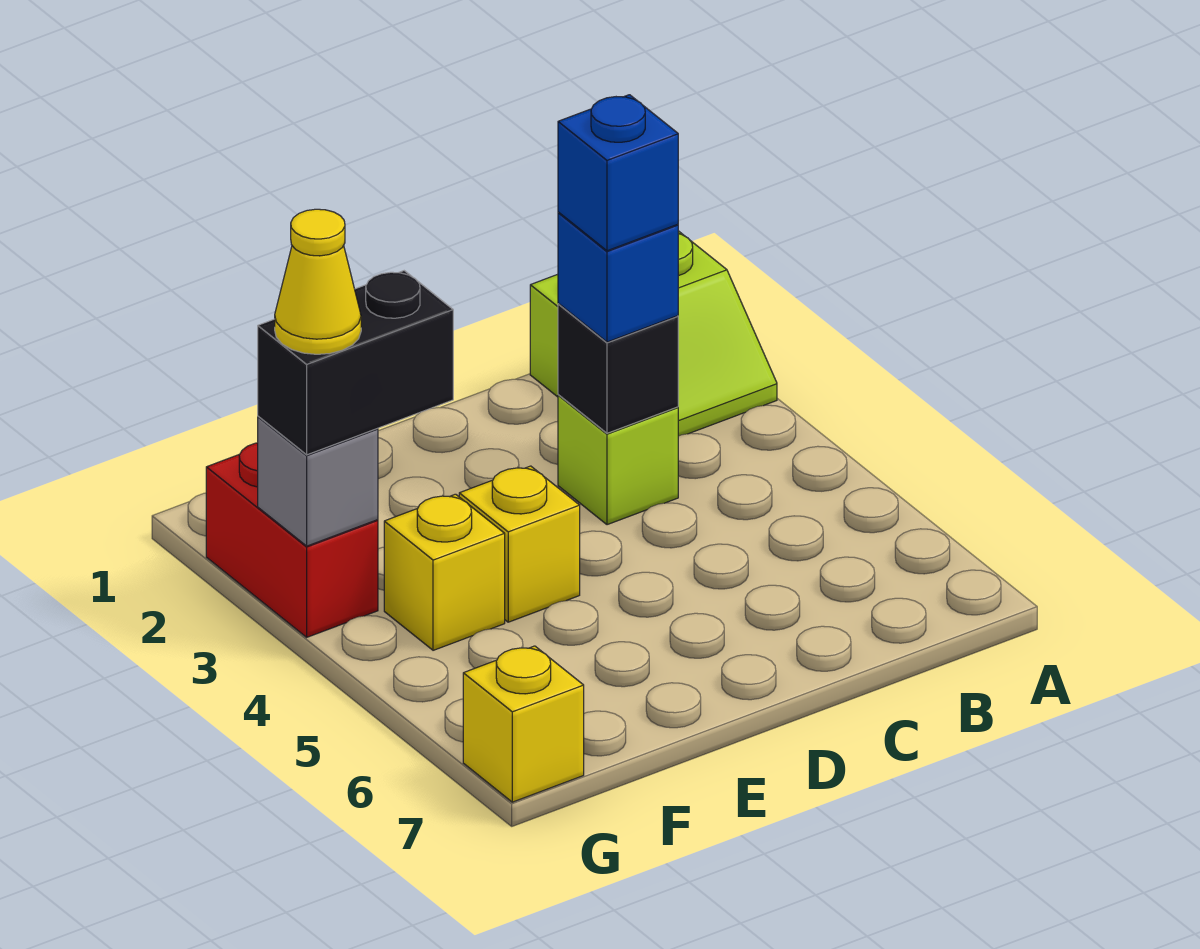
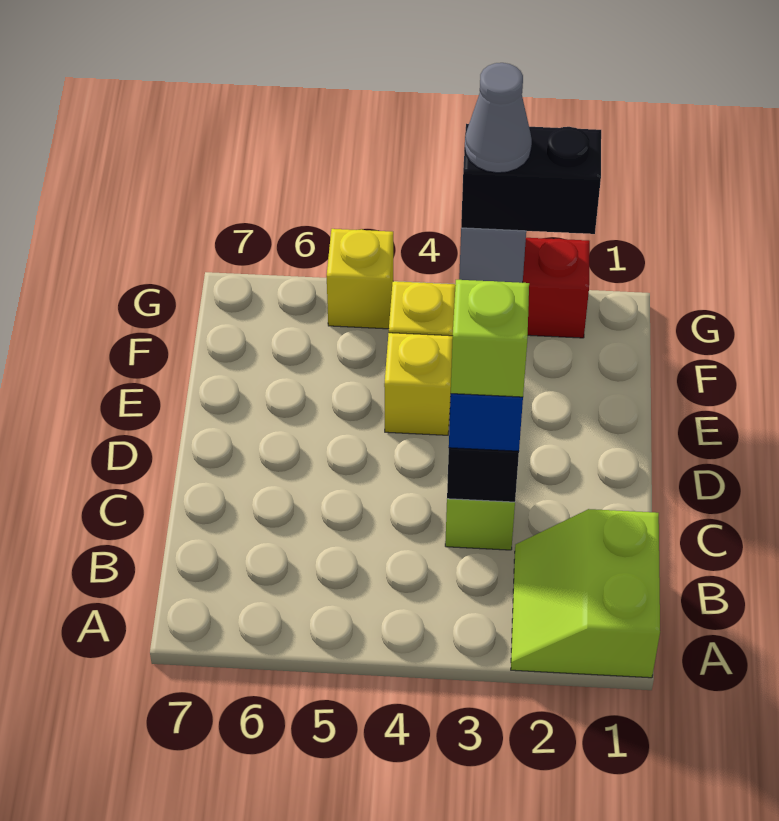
blue 1x1 brick [558,95,678,251] -> lime 1x1 brick [451,280,529,397]
black 1x2 brick [258,271,453,455] -> black 1x2 brick turned to [461,124,601,234]
yellow 1x1 cone [275,209,361,354] -> grey 1x1 cone [465,63,532,173]
yellow 1x1 brick [463,646,584,802] -> yellow 1x1 brick moved to [327,229,393,329]

